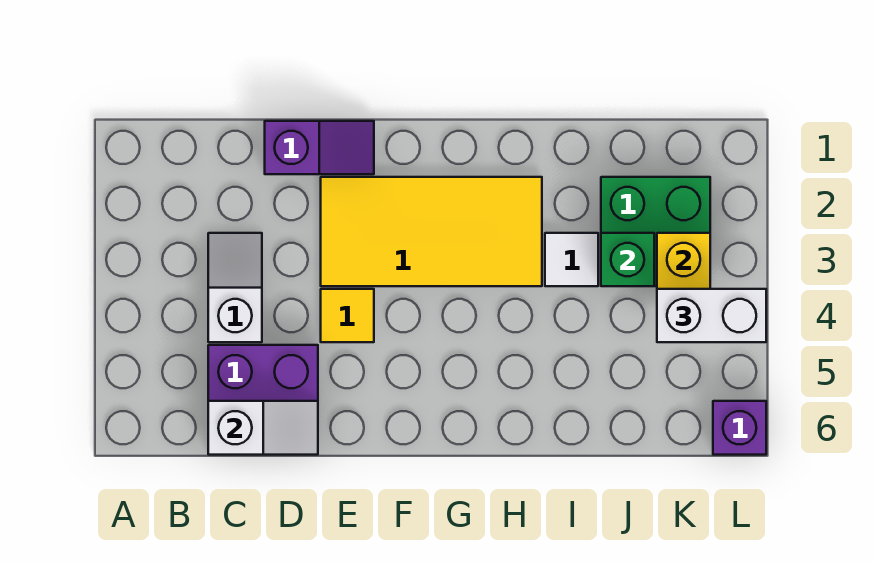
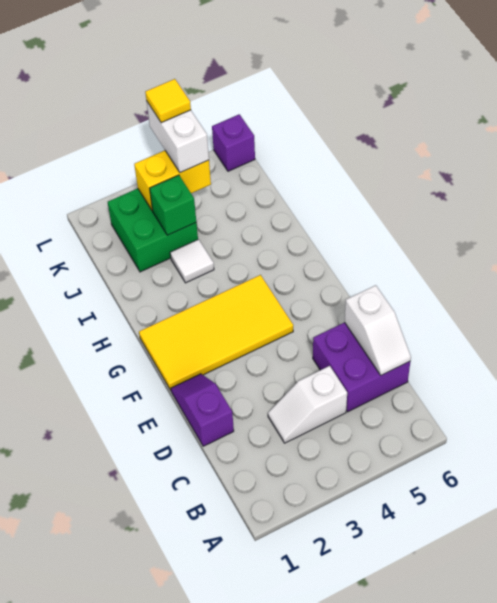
white 1x2 slope [208,401,318,455] -> white 1x2 slope turned to [345,285,411,375]
yellow 2x4 tile [321,177,542,286] -> yellow 2x4 tile turned to [139,275,293,390]
yellow 1x1 tile [321,289,374,342] -> yellow 1x1 tile moved to [145,79,191,123]

